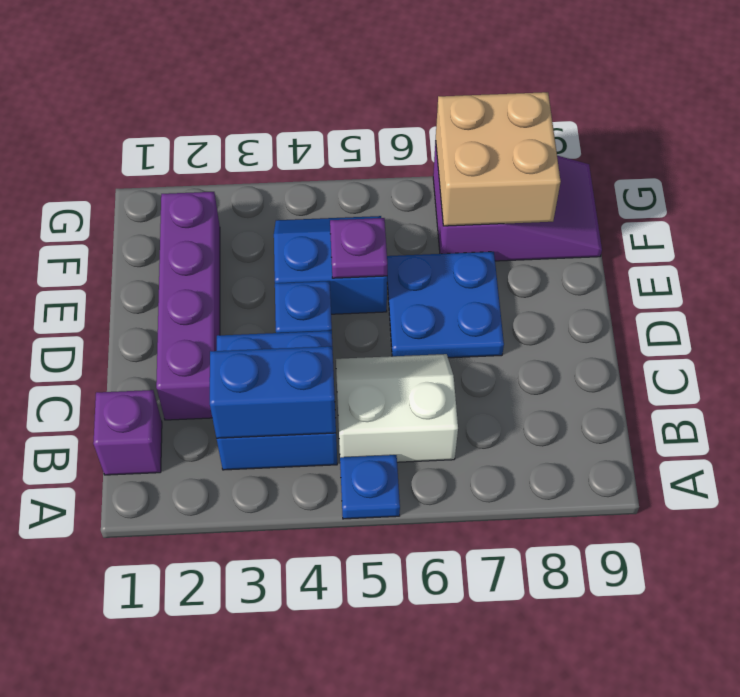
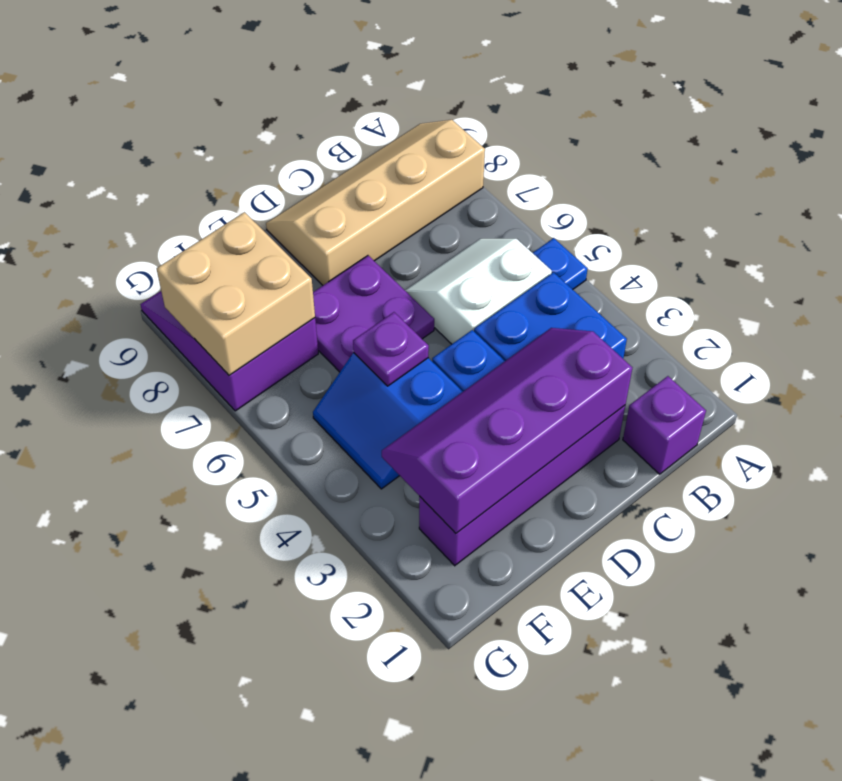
none -> tan 2x4 slope [266,120,485,285]
blue 1x2 brick [210,346,336,438] -> none
white 2x2 slope [336,354,458,462] -> white 2x2 slope turned to [405,239,552,344]
none -> purple 2x4 slope [382,328,633,533]
blue 2x2 plate [387,252,504,358] -> purple 2x2 plate [313,256,434,372]

